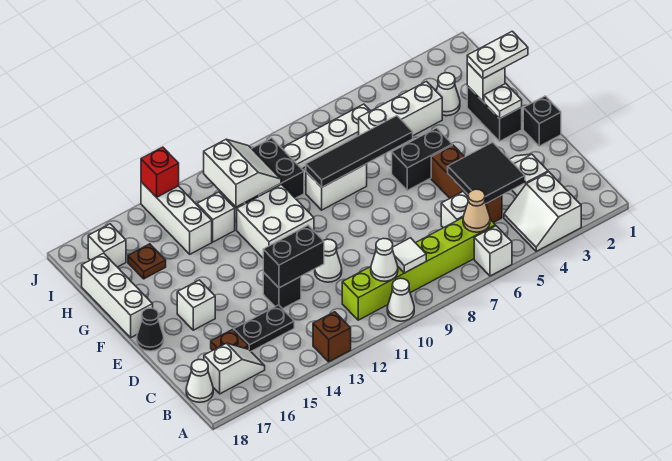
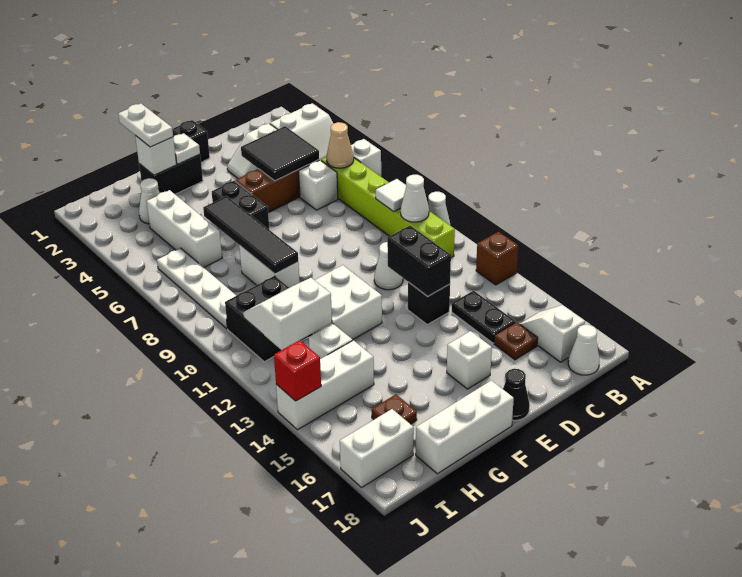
white 1x1 brick [88,224,126,267] -> white 1x2 brick [340,409,414,487]

